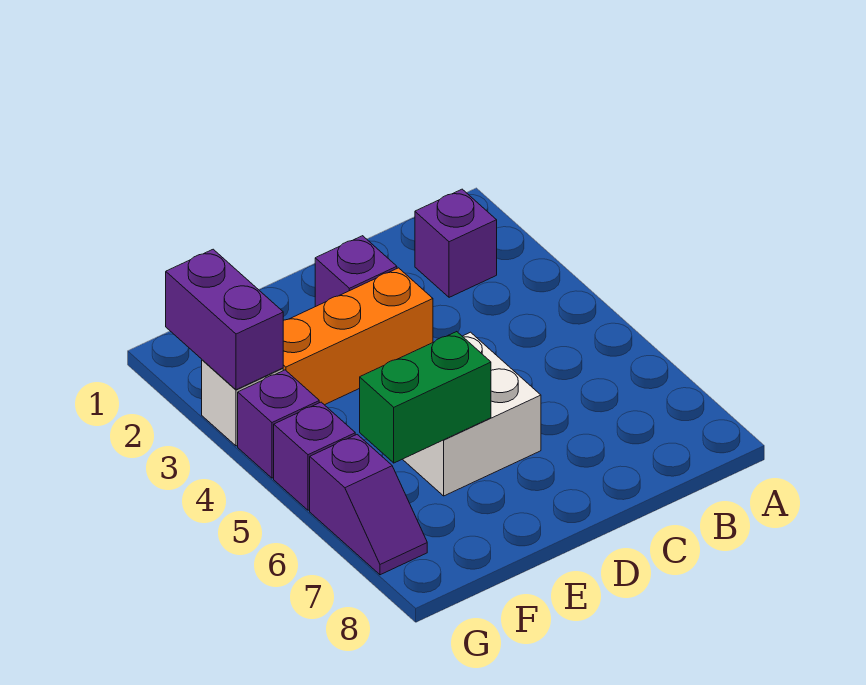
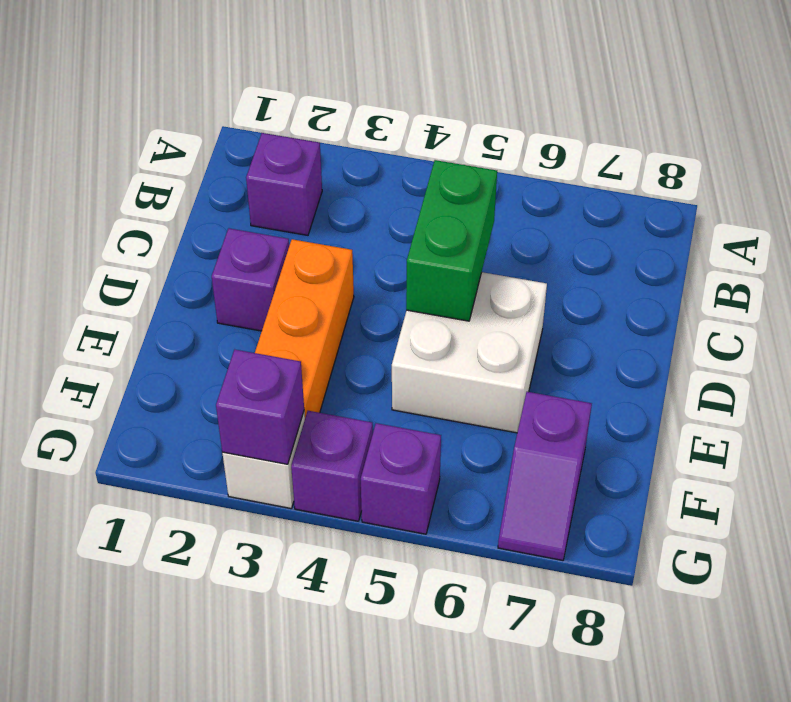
green 1x2 brick [360,332,491,463] -> green 1x2 brick moved to [406,160,497,321]
purple 1x2 brick [166,249,283,390] -> purple 1x1 brick [216,350,304,464]
purple 1x2 slope [310,435,427,575] -> purple 1x2 slope turned to [498,392,592,560]

